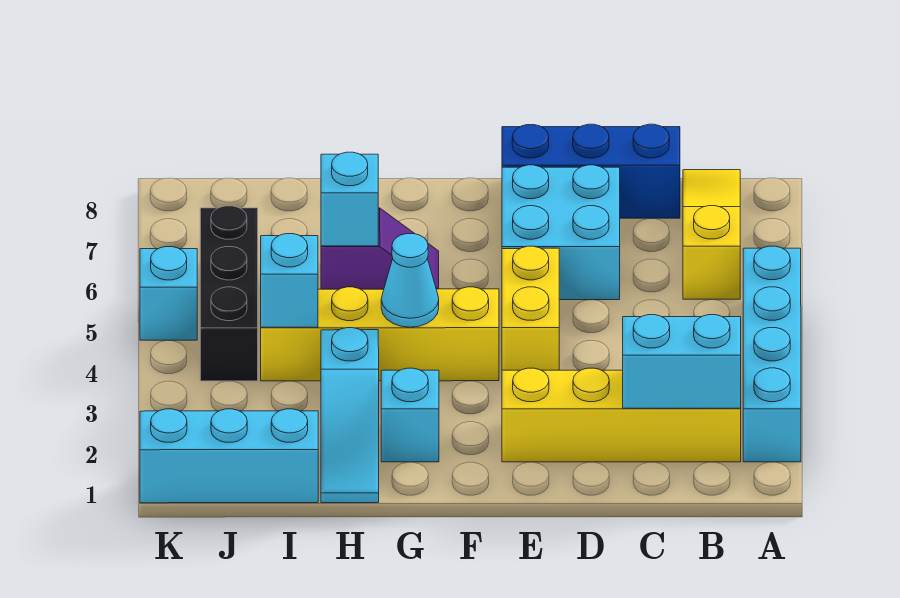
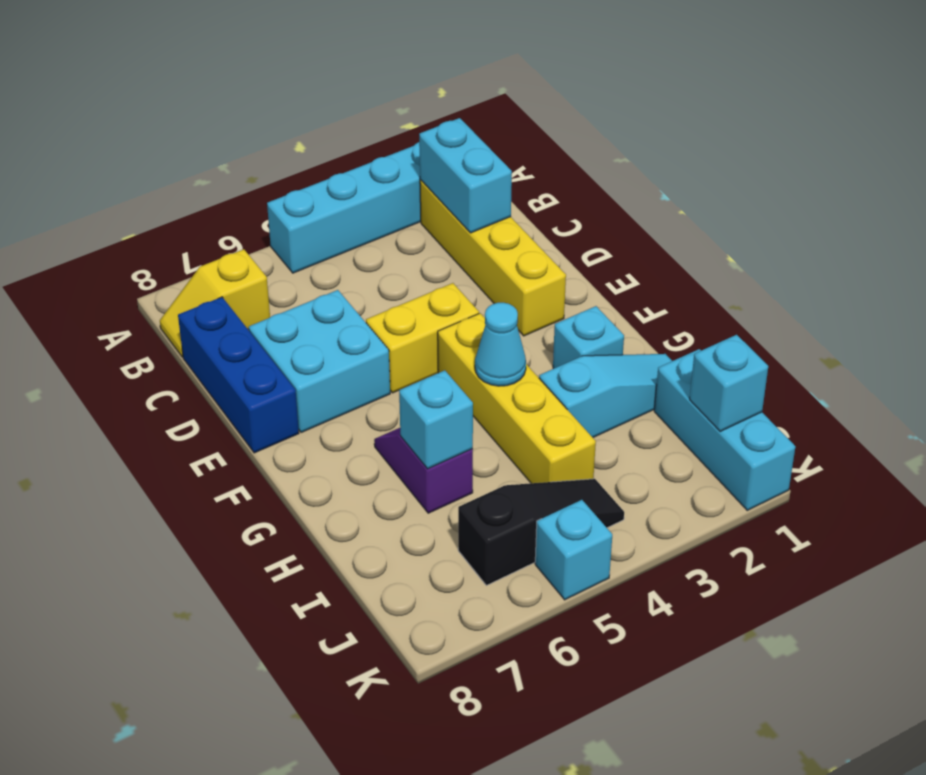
yellow 1x3 slope [683,170,740,299] -> yellow 1x2 slope [160,249,270,357]
cyan 1x1 brick [261,234,318,327] -> cyan 1x1 brick moved to [690,335,768,431]
black 1x3 brick [200,206,258,381] -> black 1x3 slope [458,479,624,585]

